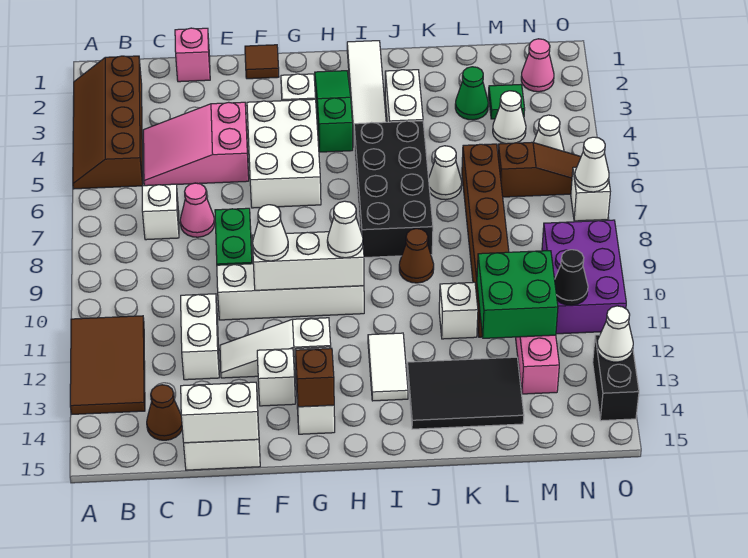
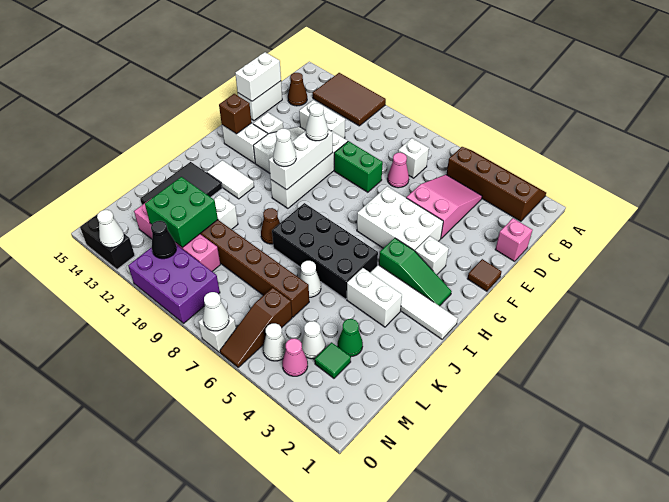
pink 1x1 cone [521,39,554,92] -> pink 1x1 cone moved to [282,338,308,376]

